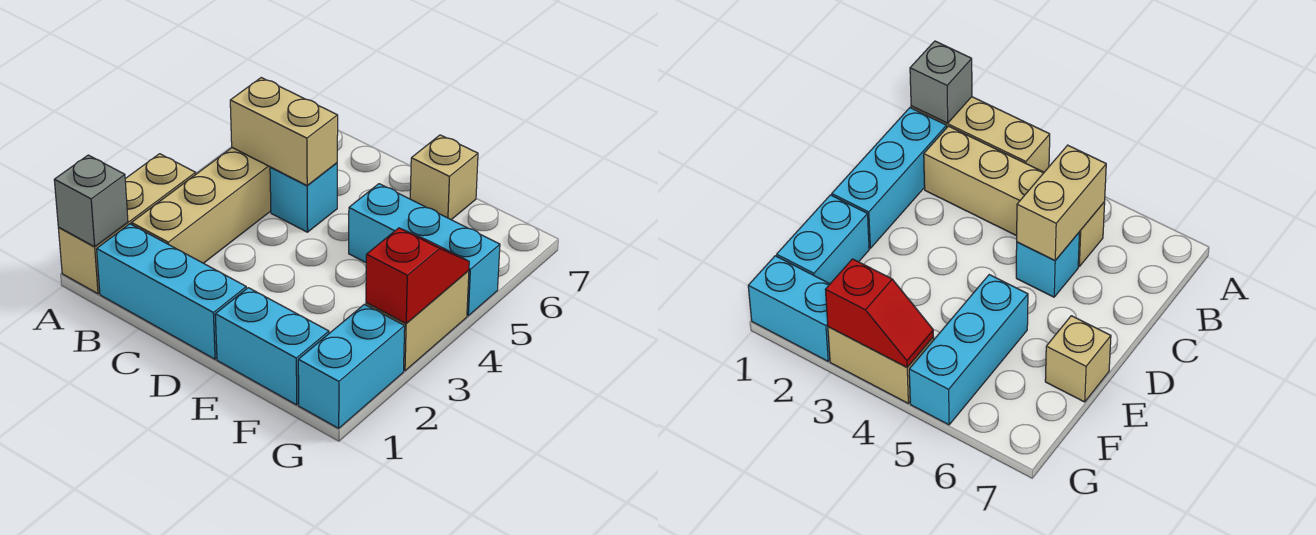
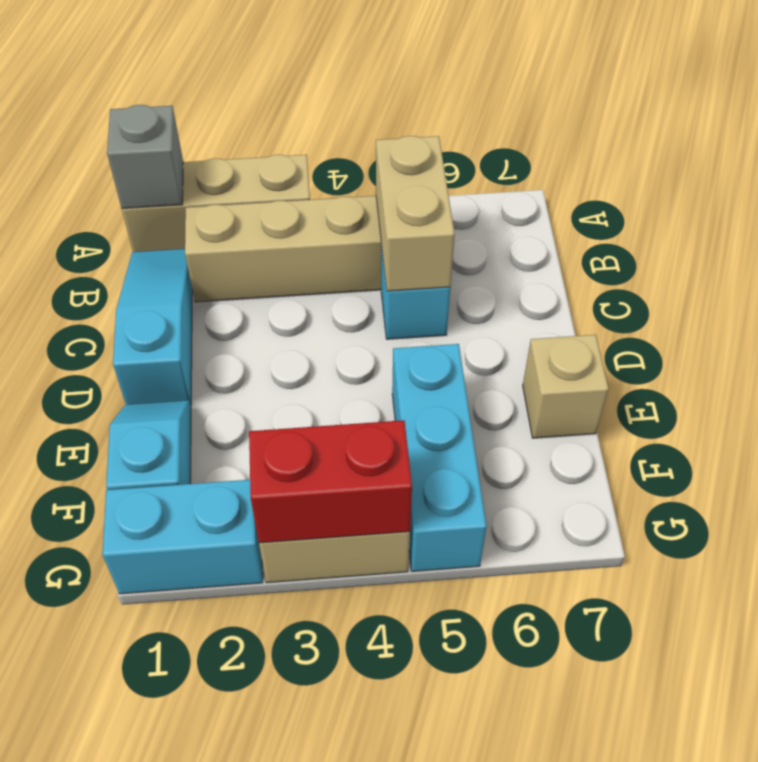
cyan 1x3 brick [97,224,246,359] -> cyan 1x3 slope [113,249,192,406]
cyan 1x2 brick [215,288,329,405] -> cyan 1x2 slope [106,400,191,490]
red 1x2 slope [366,228,469,323] -> red 1x2 brick [249,420,412,543]

